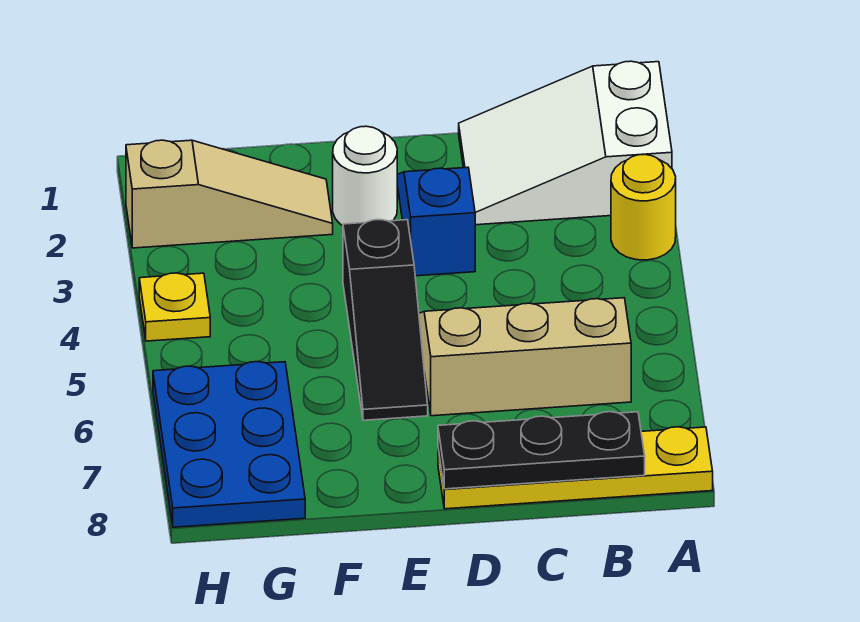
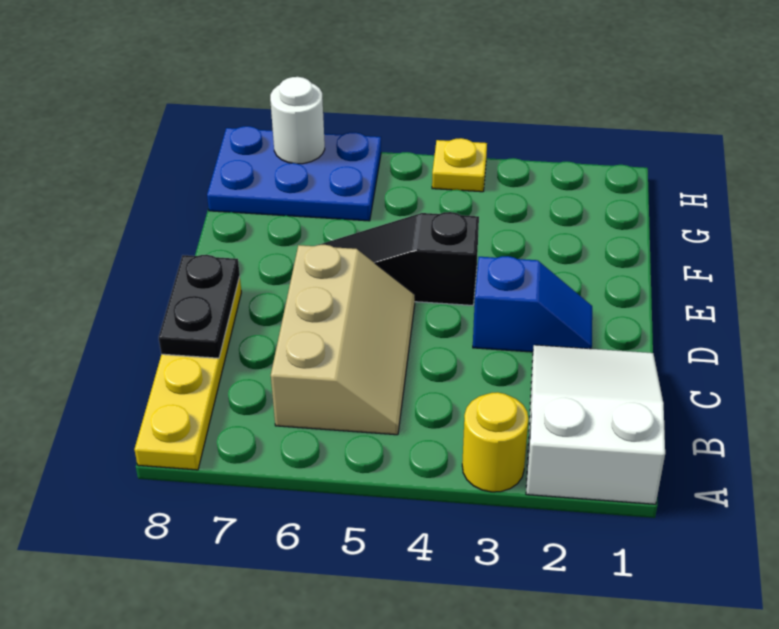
black 1x3 plate [438,412,645,489] -> black 1x2 plate [159,255,240,358]
white 1x1 round brick [333,126,397,226] -> white 1x1 round brick moved to [270,77,325,164]
tan 1x3 slope [126,140,333,248] -> none

